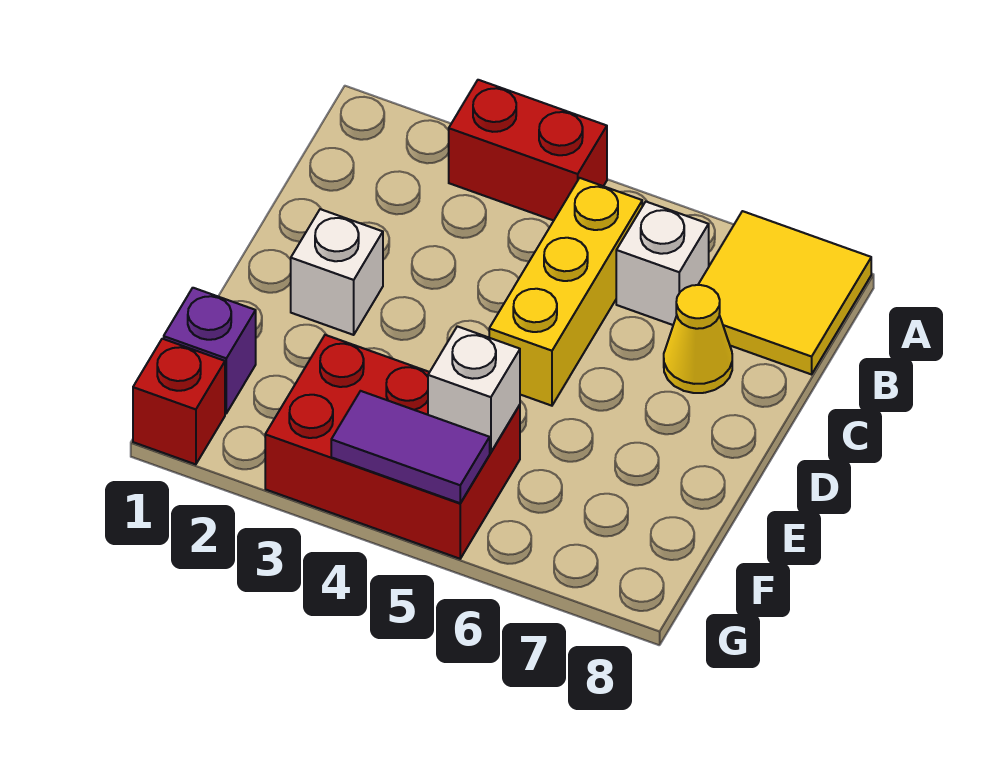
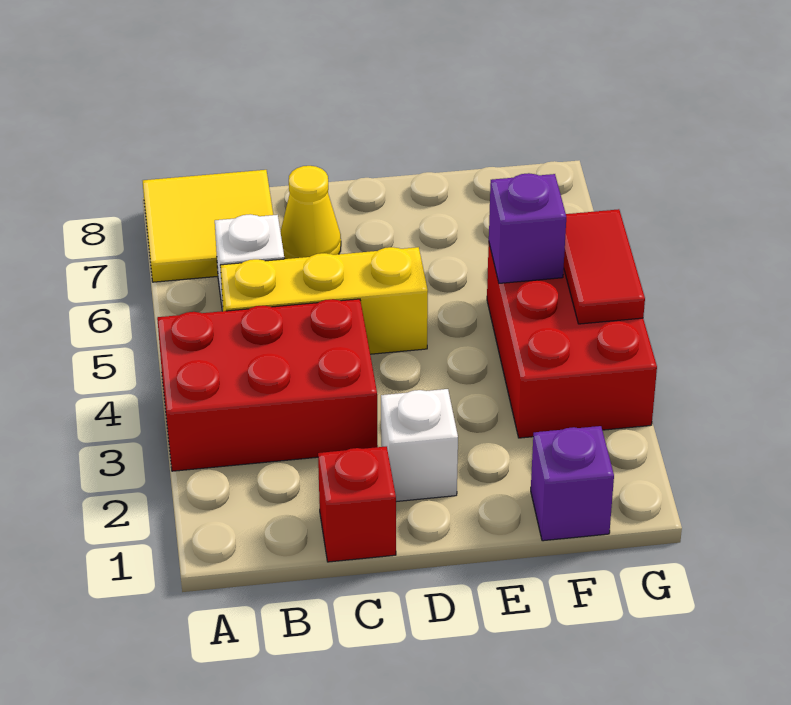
red 1x2 brick [449,80,607,221] -> red 2x3 brick [157,299,378,471]
white 1x1 brick [428,326,520,452] -> purple 1x1 brick [489,173,566,283]
red 1x1 brick [133,339,225,464] -> red 1x1 brick moved to [318,446,396,562]
purple 1x2 tile [331,391,490,503] -> red 1x2 tile [564,209,645,324]

